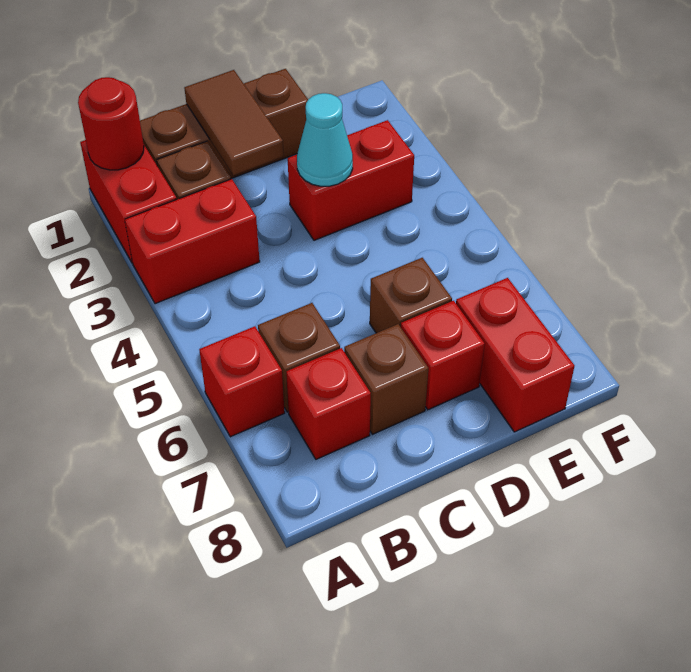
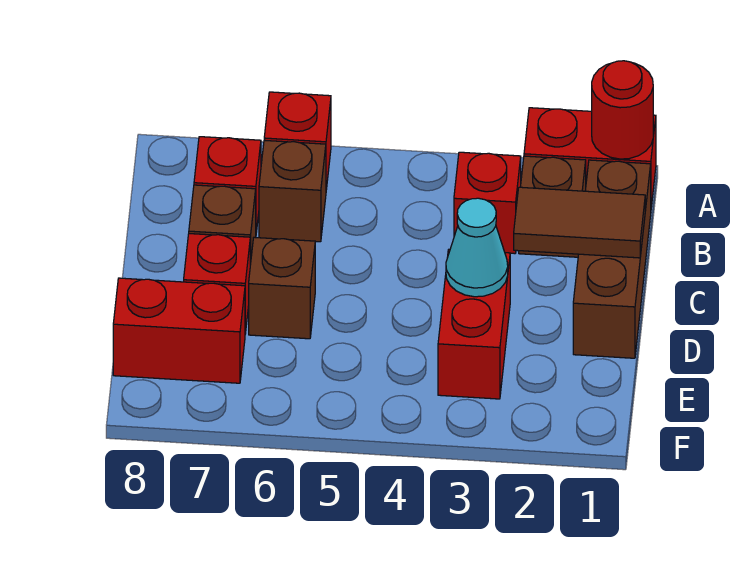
red 1x2 brick [125,179,260,304] -> red 1x1 brick [454,152,521,254]

